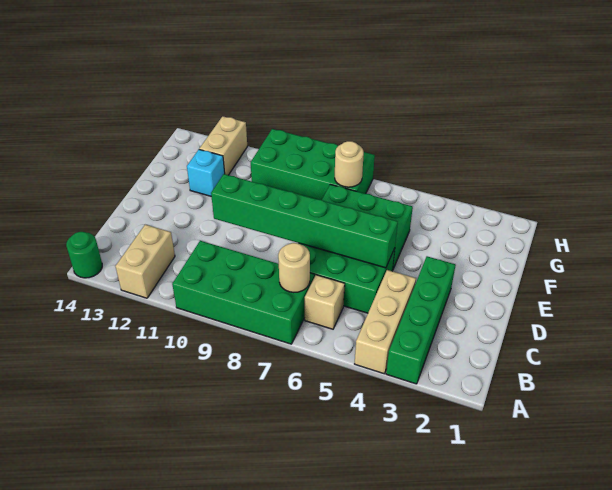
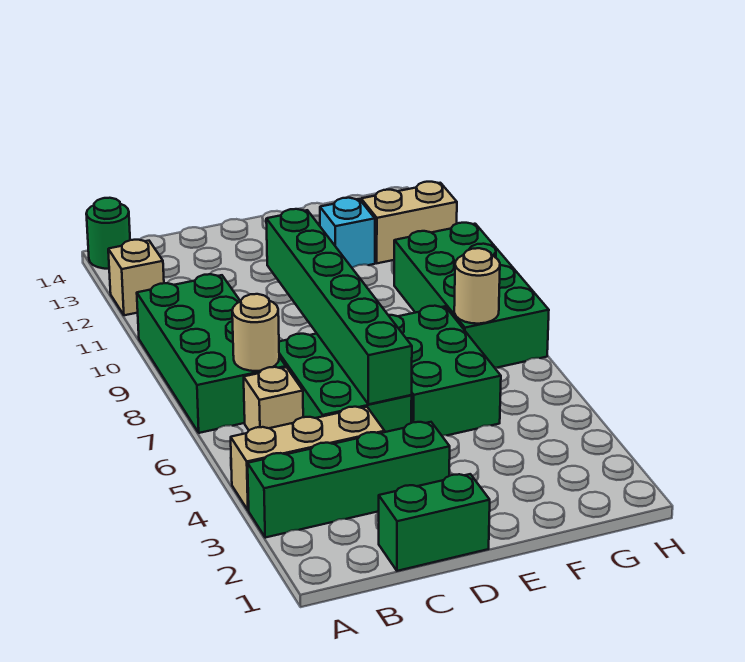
tan 1x2 brick [115,224,175,298] -> tan 1x1 brick [108,240,164,315]
none -> green 1x2 brick [379,474,490,571]

